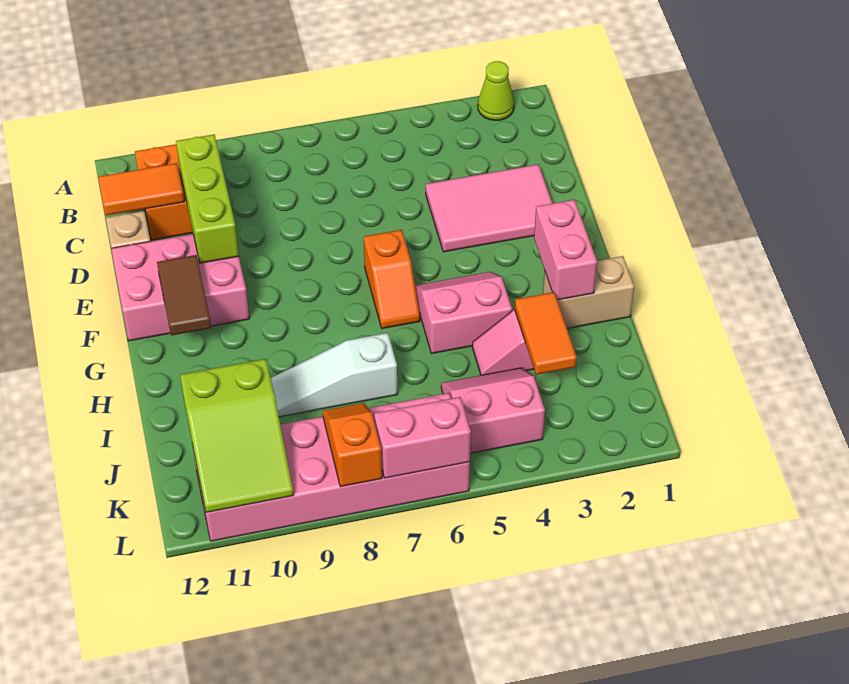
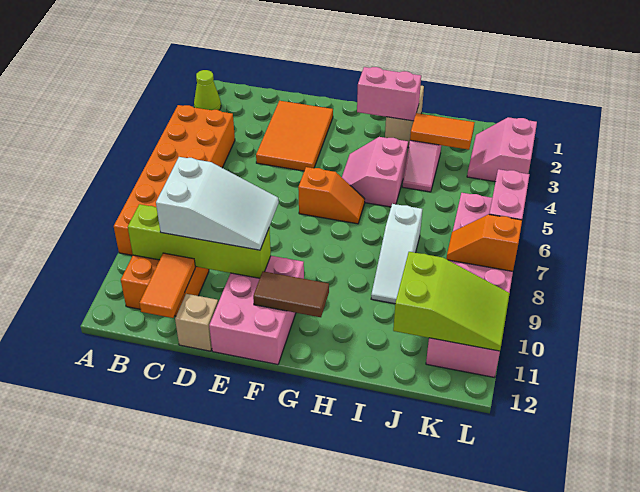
none -> orange 2x6 brick [114,105,235,255]
none -> white 2x3 slope [156,157,279,250]
lime 1x3 brick [176,134,239,263] -> lime 1x4 brick [128,204,271,278]
pink 2x3 tile [426,164,552,252] -> orange 2x3 tile [256,101,333,171]
pink 2x2 slope [441,368,545,453] -> pink 2x2 slope moved to [467,117,537,182]

